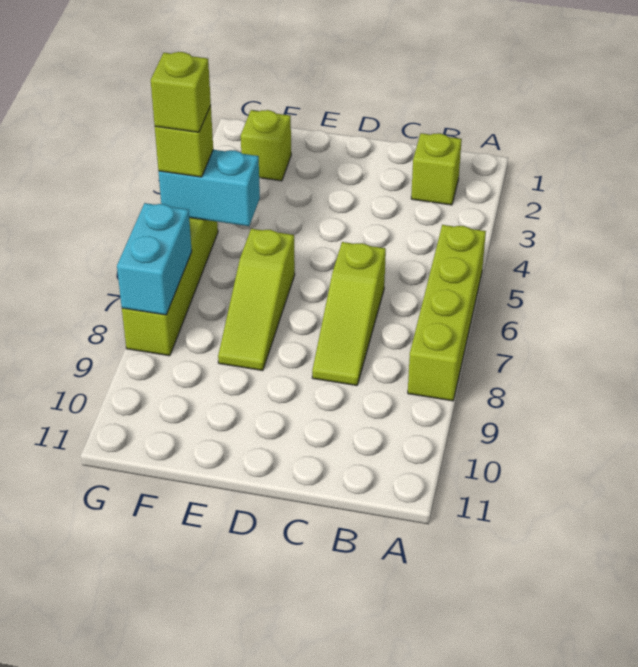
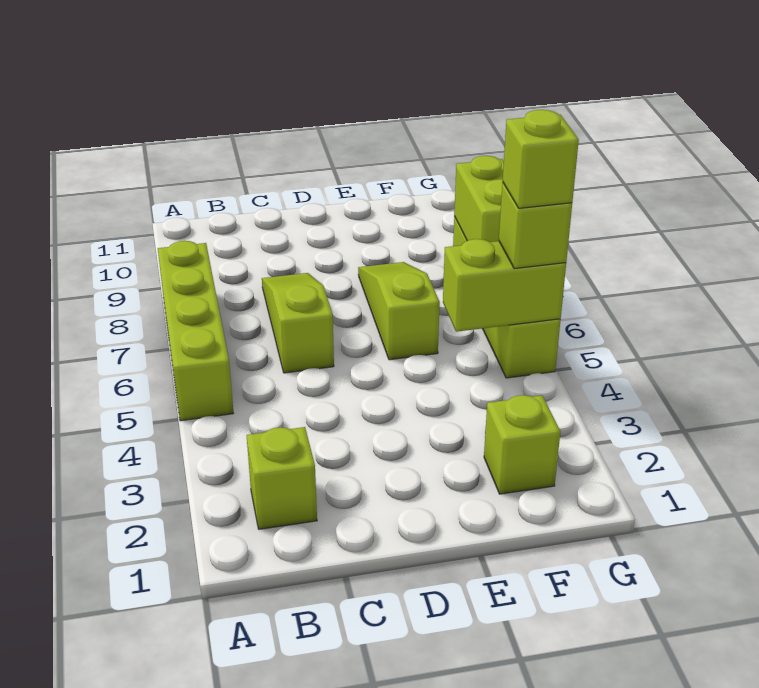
cyan 1x2 brick [159,150,260,226] -> lime 1x2 brick [443,239,566,332]
cyan 1x2 brick [117,203,192,315] -> lime 1x2 brick [454,156,504,242]

